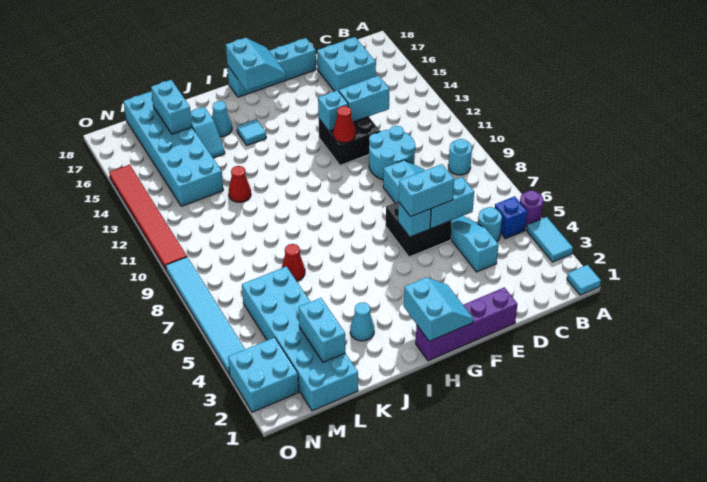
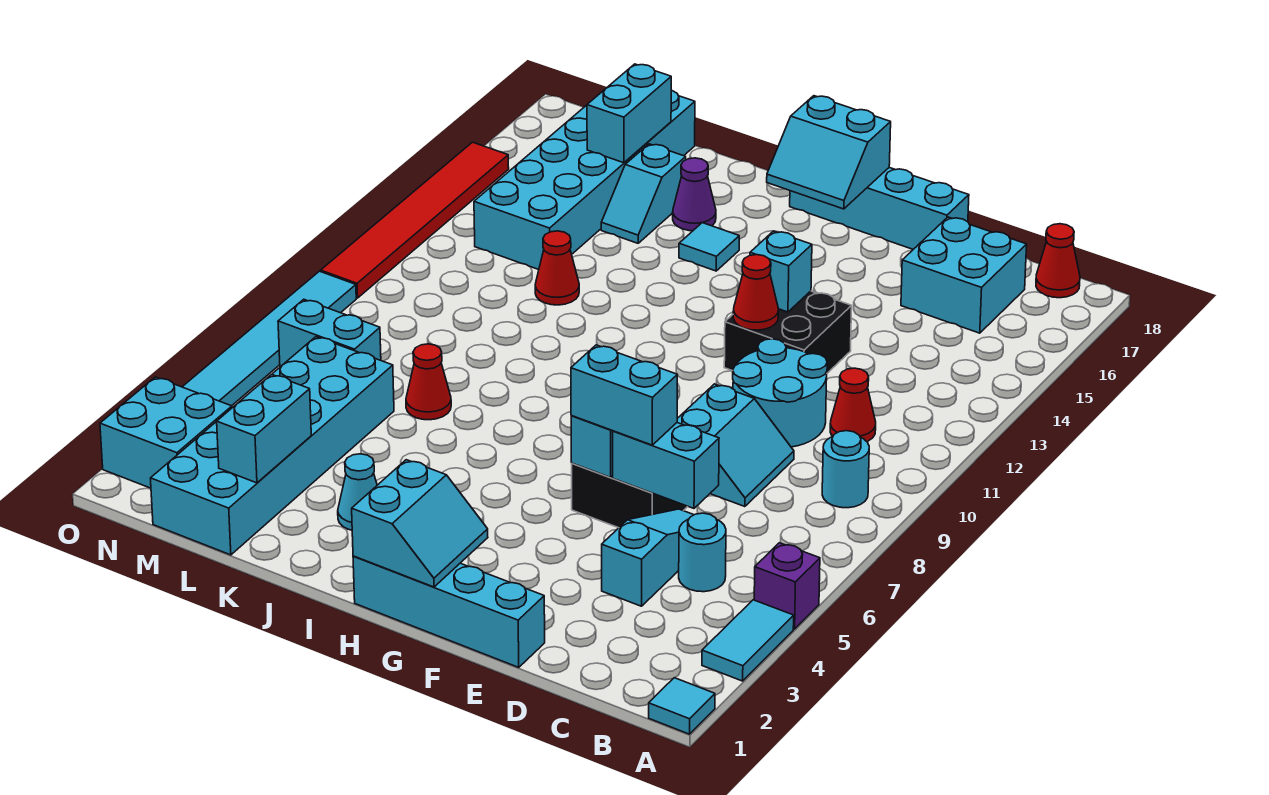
purple 1x1 round brick [520,190,543,227] -> purple 1x1 brick [754,543,820,629]
blue 1x1 brick [495,196,527,239] -> none
none -> red 1x1 cone [1036,224,1080,298]
none -> red 1x1 cone [830,368,876,441]
cyan 1x2 brick [339,76,389,122] -> cyan 1x2 brick moved to [278,299,381,367]
purple 1x4 brick [416,287,517,361] -> cyan 1x4 brick [353,556,545,667]
cyan 2x2 slope [226,38,286,91] -> cyan 2x2 slope turned to [767,96,891,209]
cyan 1x1 cone [212,101,232,137] -> purple 1x1 cone [673,158,716,231]

